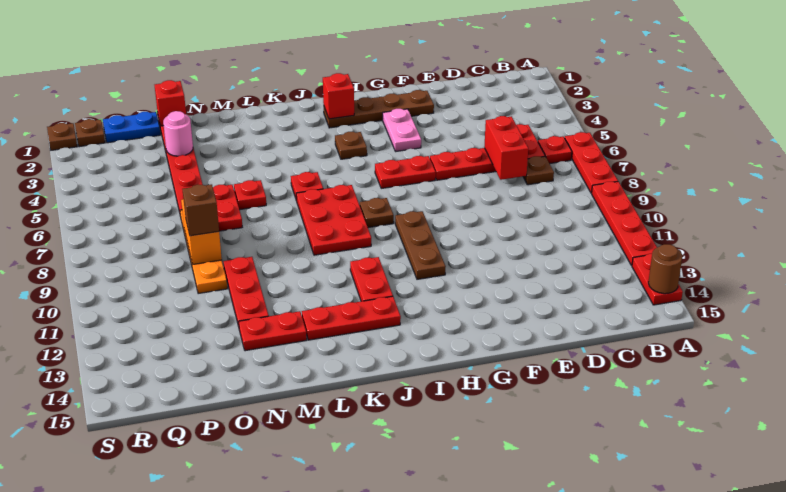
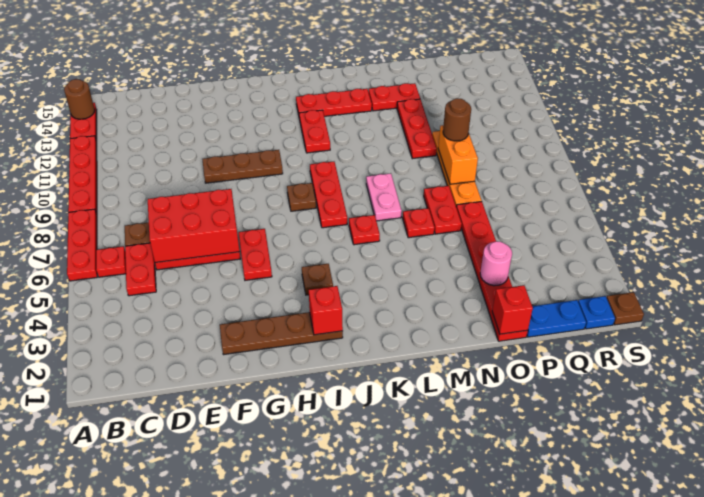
red 1x2 brick [484,116,528,180] -> red 2x3 brick [148,189,240,263]
pink 1x2 plate [383,109,421,151] -> pink 1x2 plate moved to [366,173,402,221]
red 1x2 plate [375,156,436,188] -> red 1x2 plate turned to [239,229,272,280]
brown 1x3 plate [395,211,446,279] -> brown 1x3 plate turned to [202,150,283,183]
red 2x3 plate [296,185,371,255] -> red 1x3 plate [310,162,347,228]
brown 1x1 brick [183,184,219,236] -> brown 1x1 round brick [443,98,471,141]
brown 1x1 plate [75,119,105,147] -> blue 1x1 plate [578,296,615,329]

